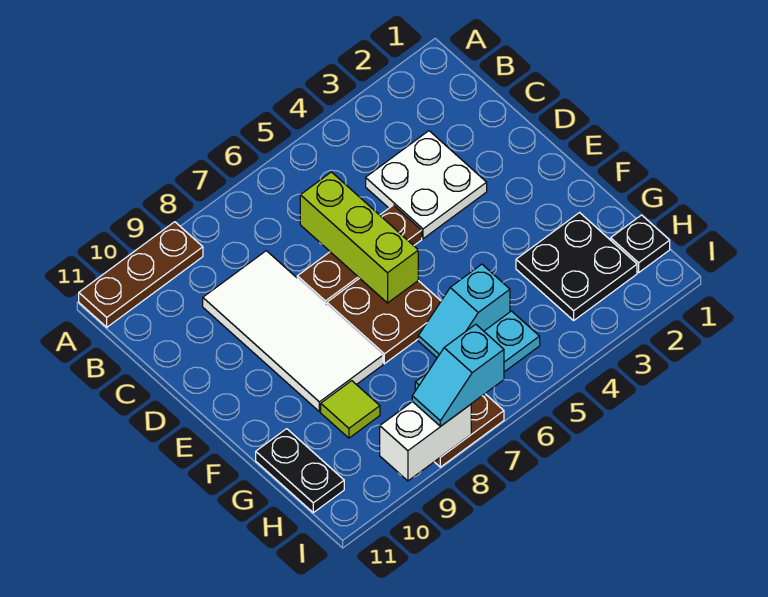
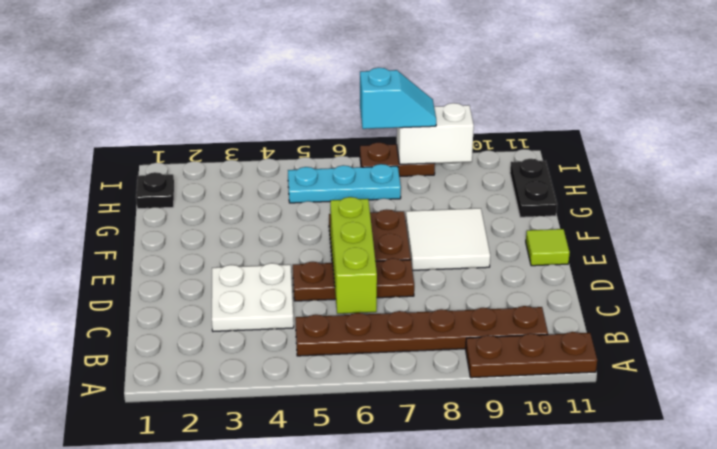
none -> brown 1x6 plate [295,306,548,356]
white 2x4 tile [203,251,383,412] -> white 2x2 tile [406,208,490,270]
black 2x2 plate [516,213,637,320] -> none
cyan 1x2 slope [418,264,510,358] -> none
lime 1x1 tile [321,381,380,438] -> lime 1x1 tile moved to [526,229,570,266]

